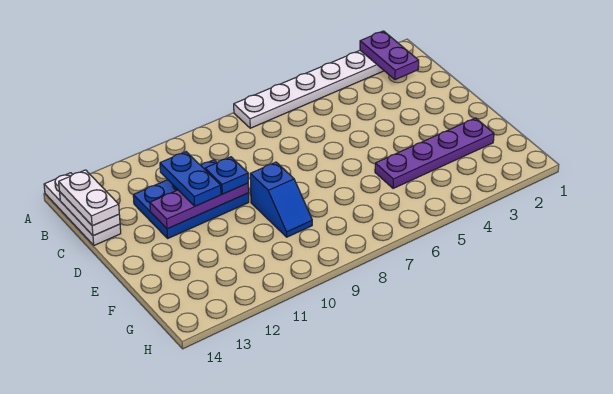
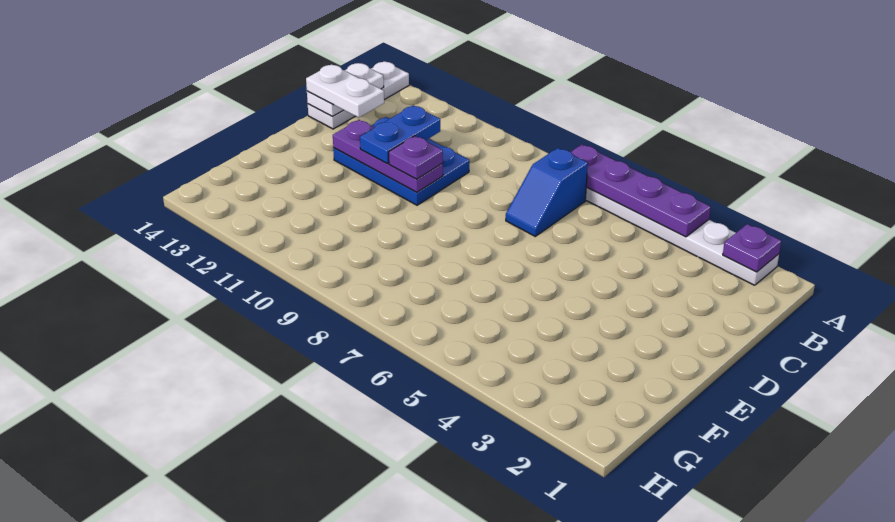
purple 1x2 plate [360,31,419,80] -> purple 1x1 plate [723,224,781,272]
white 1x2 plate [59,170,119,226] -> white 1x2 plate turned to [306,64,384,117]
blue 1x1 plate [205,157,248,194] -> purple 1x1 plate [389,136,443,179]
blue 1x2 slope [250,162,312,237] -> blue 1x2 slope moved to [506,148,588,236]
purple 1x4 plate [375,118,494,189] -> purple 1x4 plate moved to [571,145,711,237]

